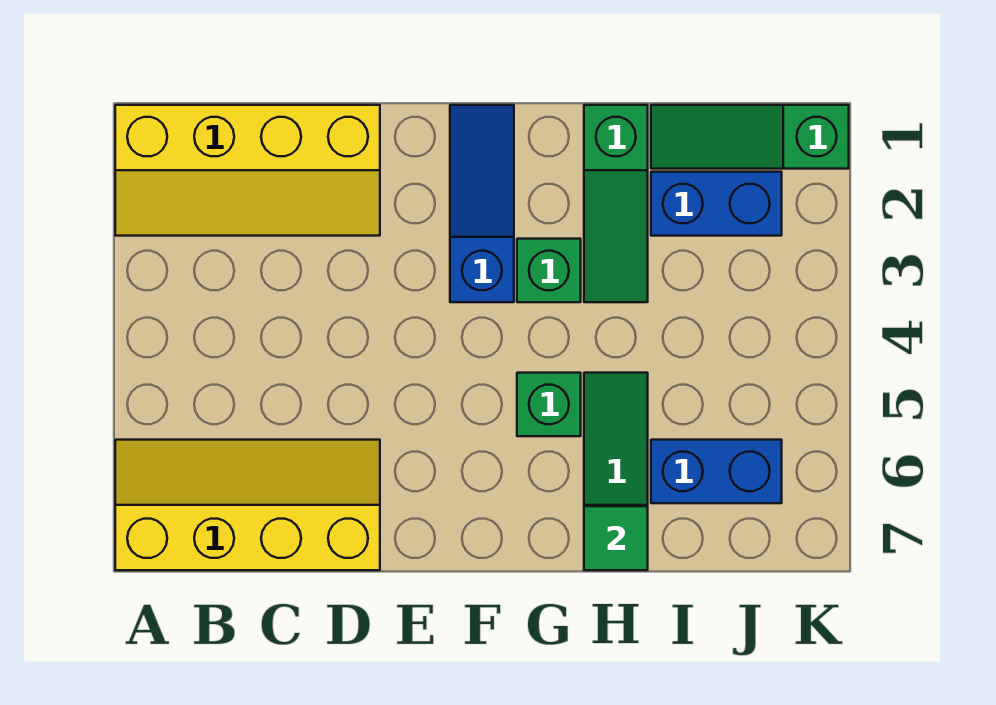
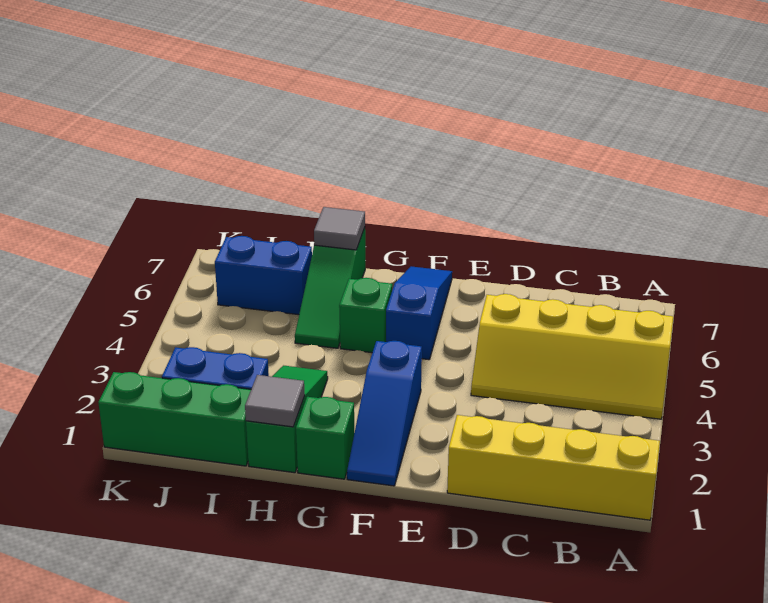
yellow 2x4 slope [115,440,380,570] -> yellow 2x4 slope moved to [471,294,673,419]
none -> blue 1x3 slope [386,266,452,360]
green 1x1 brick [517,239,581,302] -> green 1x1 brick moved to [296,397,354,479]
none -> grey 1x1 tile [245,375,305,427]
green 1x1 tile [584,506,648,570] -> grey 1x1 tile [314,207,365,250]
green 1x3 slope [651,105,849,169] -> green 1x3 brick [98,372,251,466]

